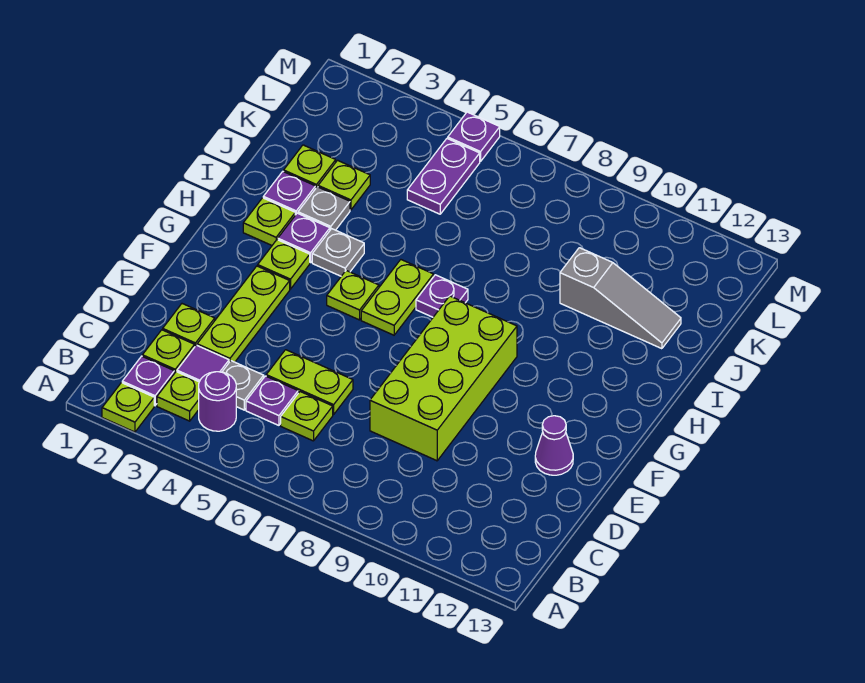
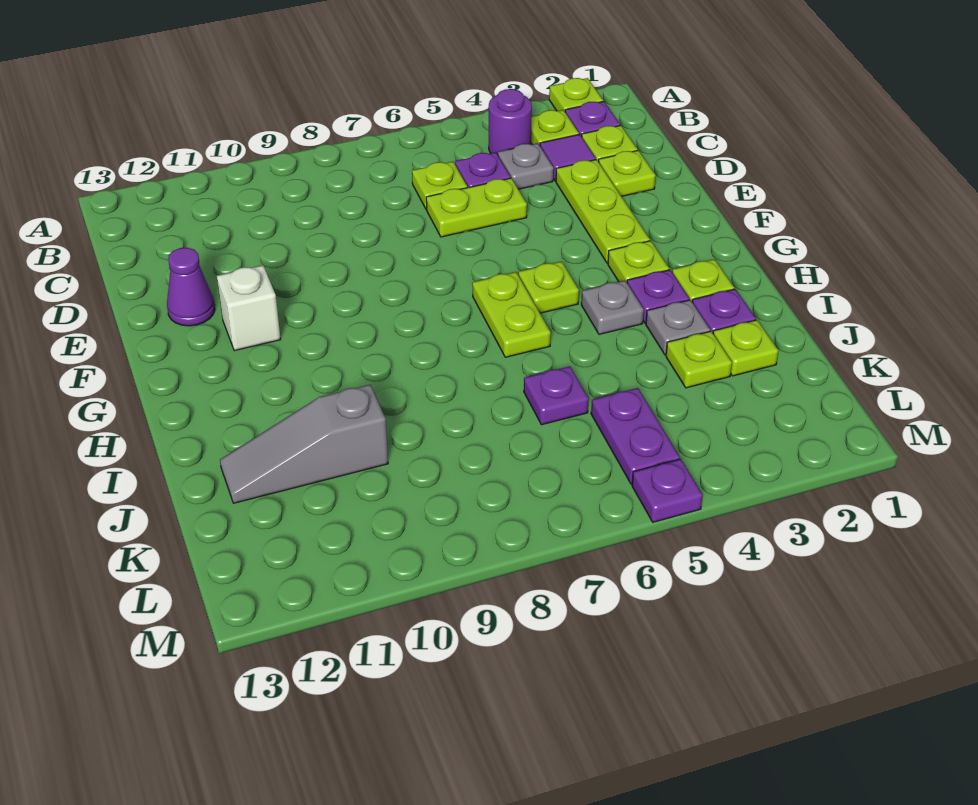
lime 2x4 brick [370,296,517,461] -> none
none -> white 1x1 brick [217,265,281,351]
purple 1x1 plate [416,275,468,317] -> purple 1x1 plate moved to [524,366,589,425]

